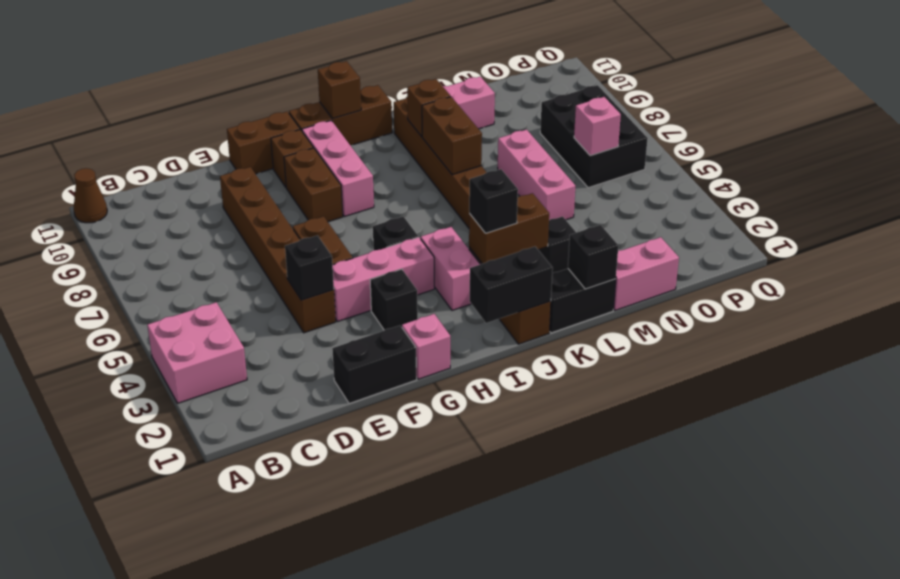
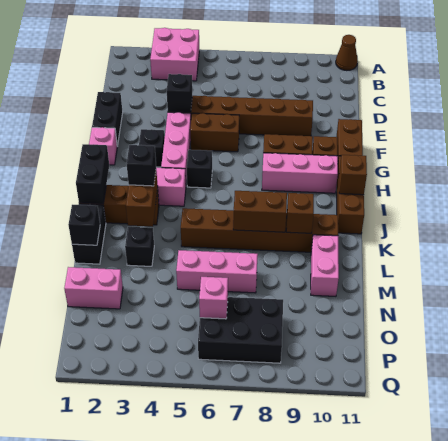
pink 1x2 brick [614,237,679,310] -> pink 1x2 brick turned to [64,267,123,309]

